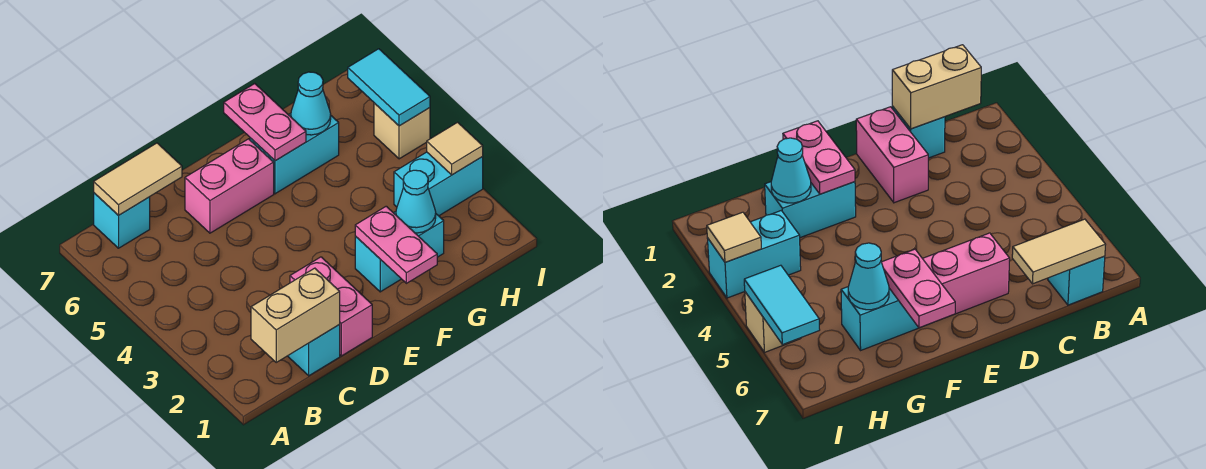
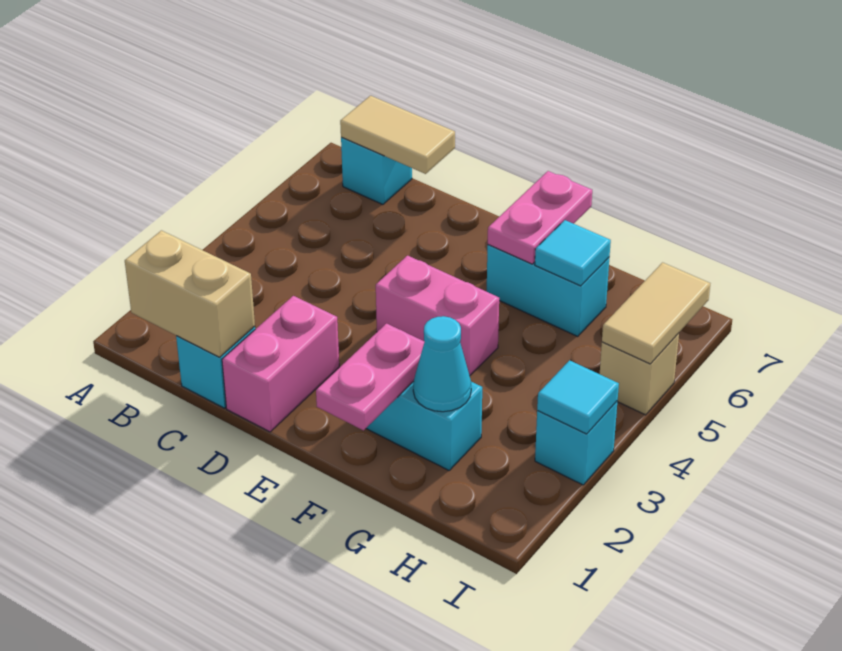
pink 1x2 brick [185,139,274,233] -> pink 1x2 brick moved to [376,256,499,376]
cyan 1x1 cone [291,72,331,135] -> cyan 1x1 tile [535,220,611,286]
cyan 1x2 brick [394,152,483,216] -> cyan 1x1 brick [535,401,617,485]
tan 1x1 tile [427,122,483,175] -> cyan 1x1 tile [537,360,619,434]
cyan 1x2 tile [348,49,430,126] -> tan 1x2 tile [602,263,710,364]

